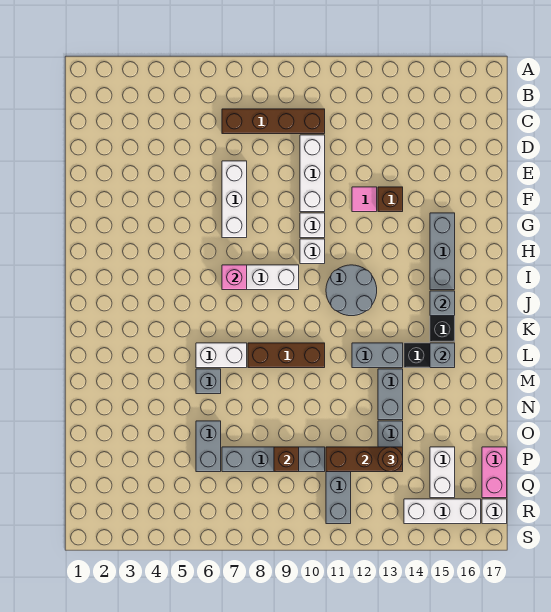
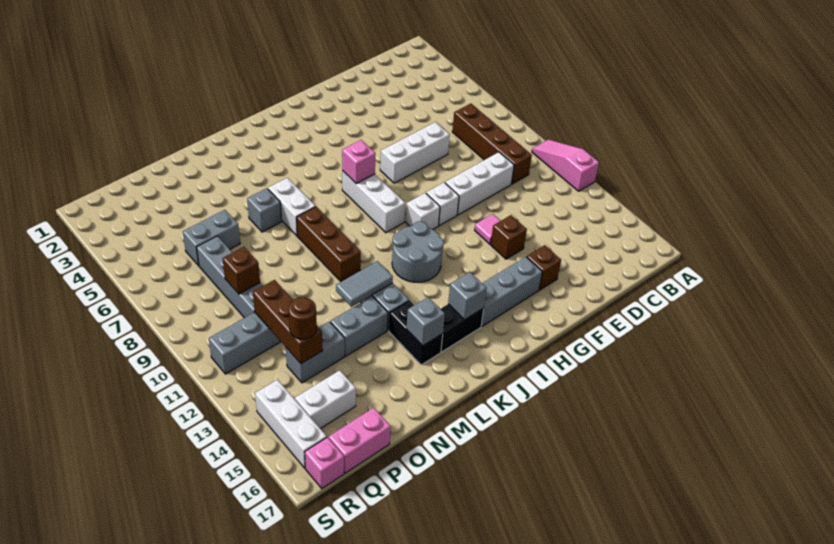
none -> pink 1x3 slope [532,140,599,191]
none -> brown 1x1 brick [527,245,561,290]
none -> grey 1x2 tile [336,261,393,307]
white 1x1 brick [482,499,507,524] -> pink 1x1 brick [305,437,344,488]

